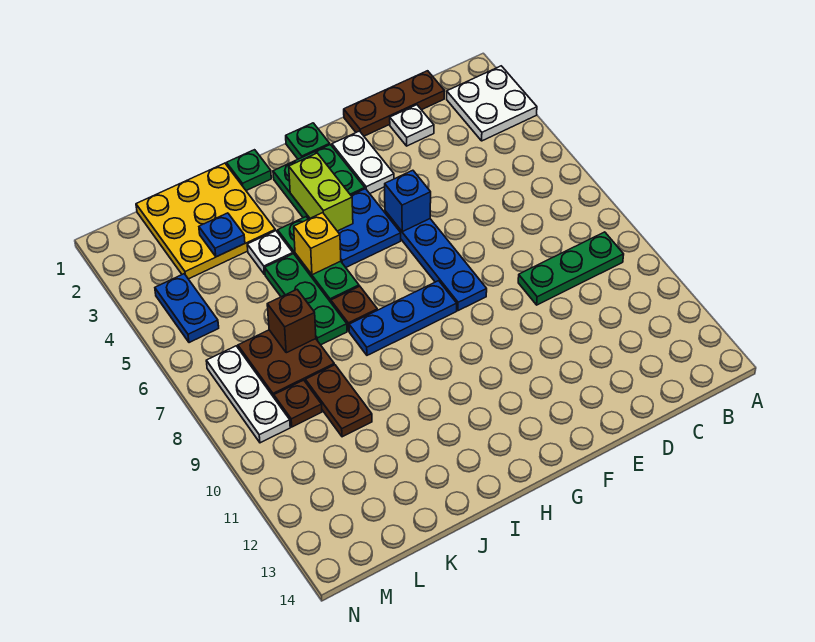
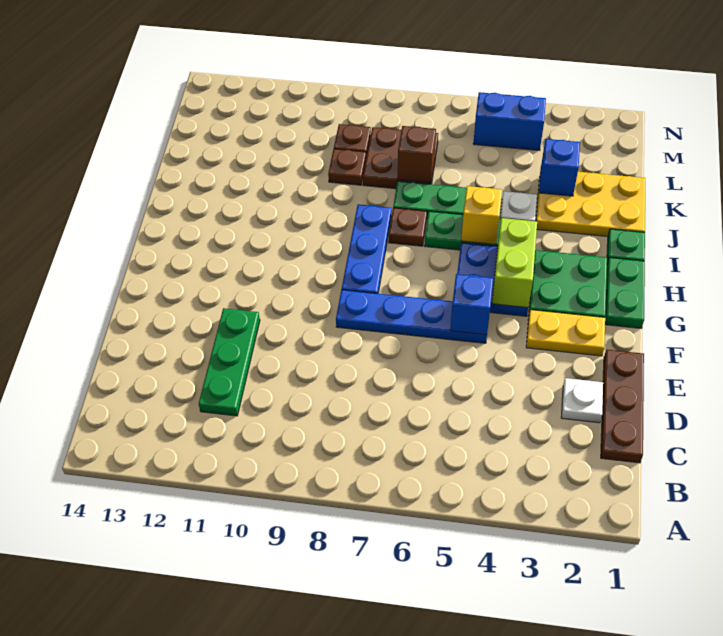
white 2x2 plate [447,66,537,141] -> none
green 1x3 plate [518,232,624,305] -> green 1x3 plate moved to [199,308,260,416]
white 1x2 plate [332,131,394,193] -> yellow 1x2 plate [526,310,605,356]
green 1x1 plate [286,123,330,159] -> green 1x2 plate [605,258,645,328]
lime 1x2 brick [289,153,353,231] -> lime 1x2 brick turned to [492,218,537,308]
yellow 3x3 plate [136,163,275,279] -> yellow 2x3 plate [536,171,645,236]
blue 1x1 plate [199,213,245,257] -> blue 1x1 brick [539,139,580,196]
brown 1x2 plate [305,365,372,437] -> brown 1x1 plate [328,149,366,185]
blue 1x2 plate [155,274,219,343] -> blue 1x2 brick [473,92,546,150]
white 1x3 plate [206,346,290,443] -> none

